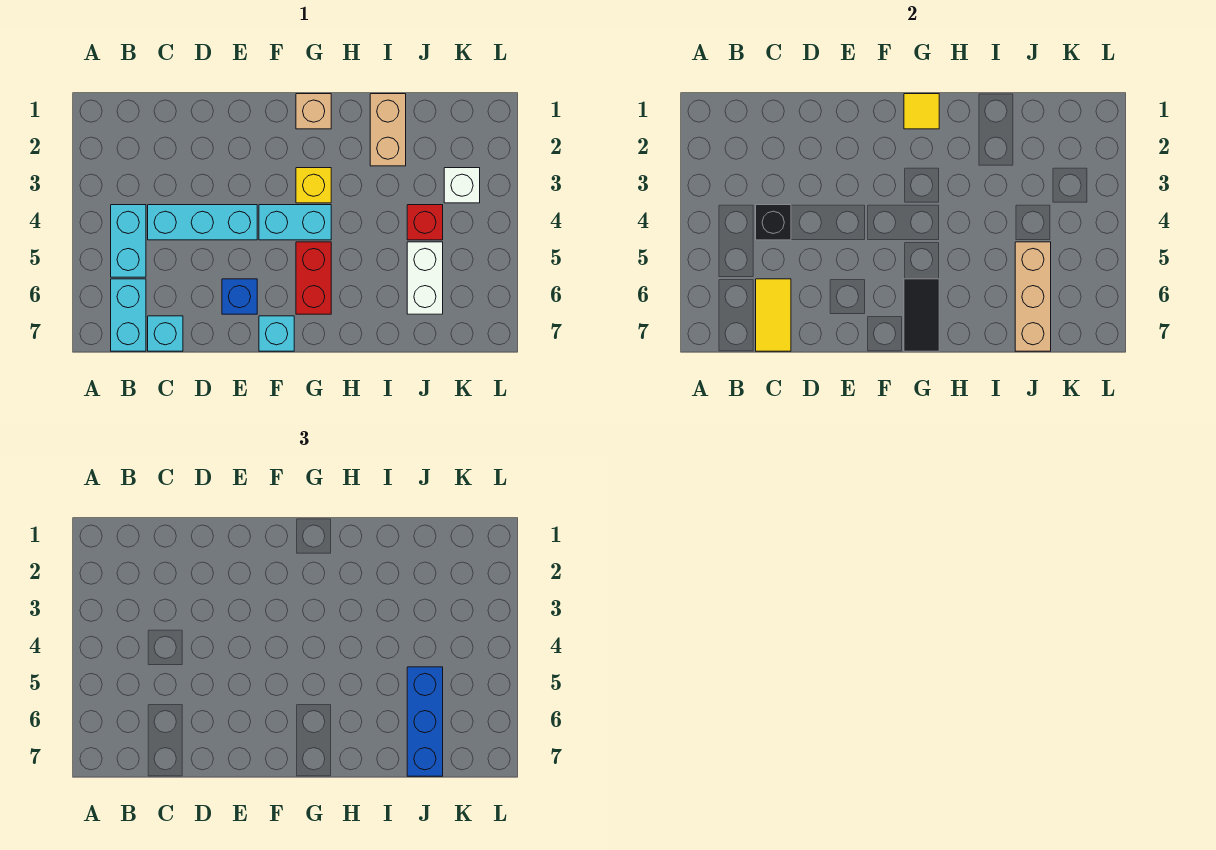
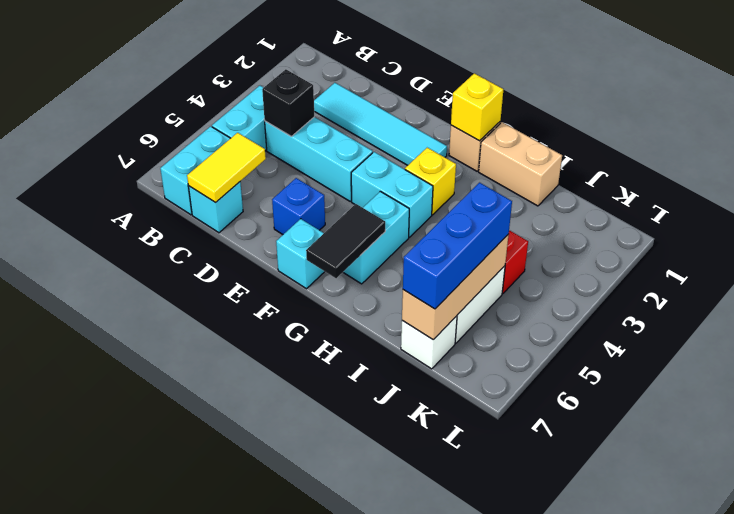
none -> cyan 1x4 tile [314,83,447,165]
yellow 1x1 tile [904,94,939,129] -> yellow 1x1 brick [451,73,503,141]
red 1x2 brick [296,242,331,314] -> cyan 1x2 brick [343,191,409,284]
tan 1x2 brick [370,94,406,166] -> tan 1x2 brick turned to [479,122,562,206]
white 1x1 brick [444,168,480,203] -> white 1x1 brick moved to [401,316,457,369]

